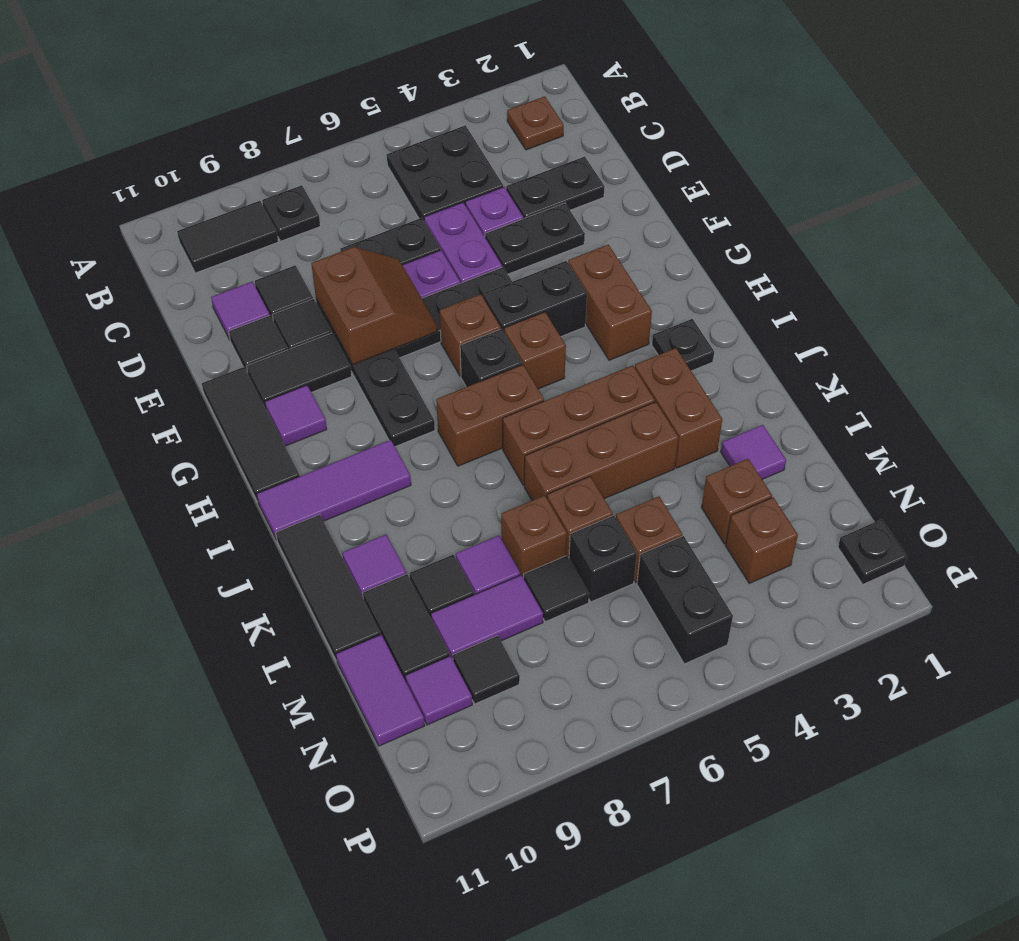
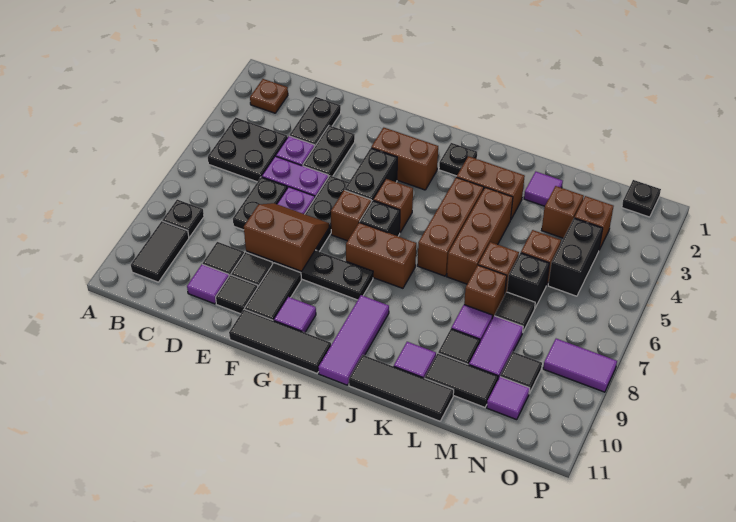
brown 1x2 brick [436,365,544,466] -> brown 1x2 brick turned to [346,222,416,288]
purple 1x2 tile [336,635,425,746] -> purple 1x2 tile moved to [543,339,617,392]
black 1x2 brick [637,536,733,664] -> black 1x2 brick turned to [548,218,603,296]

